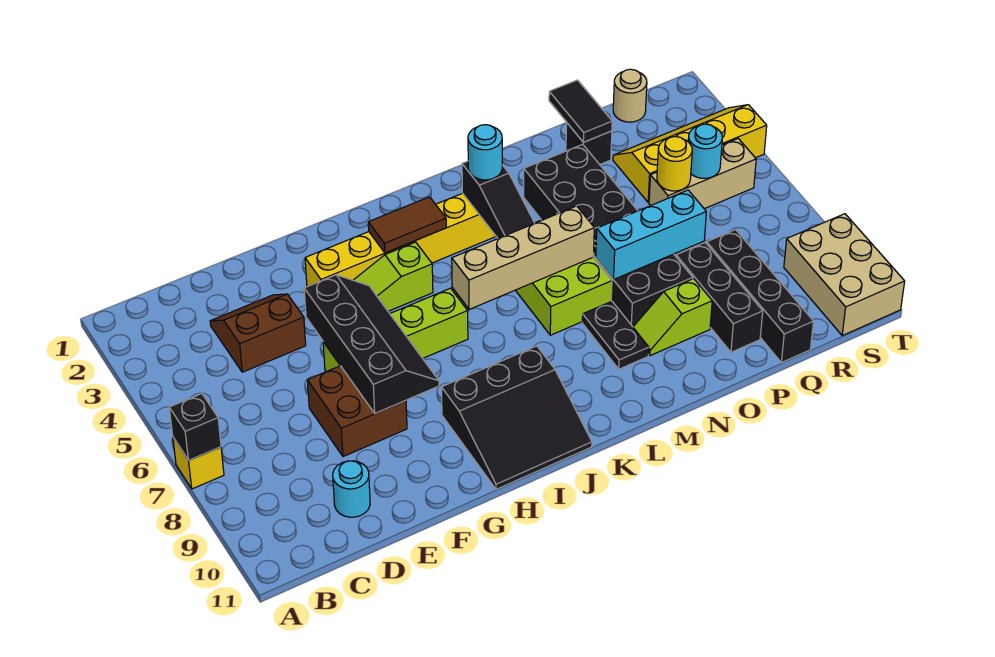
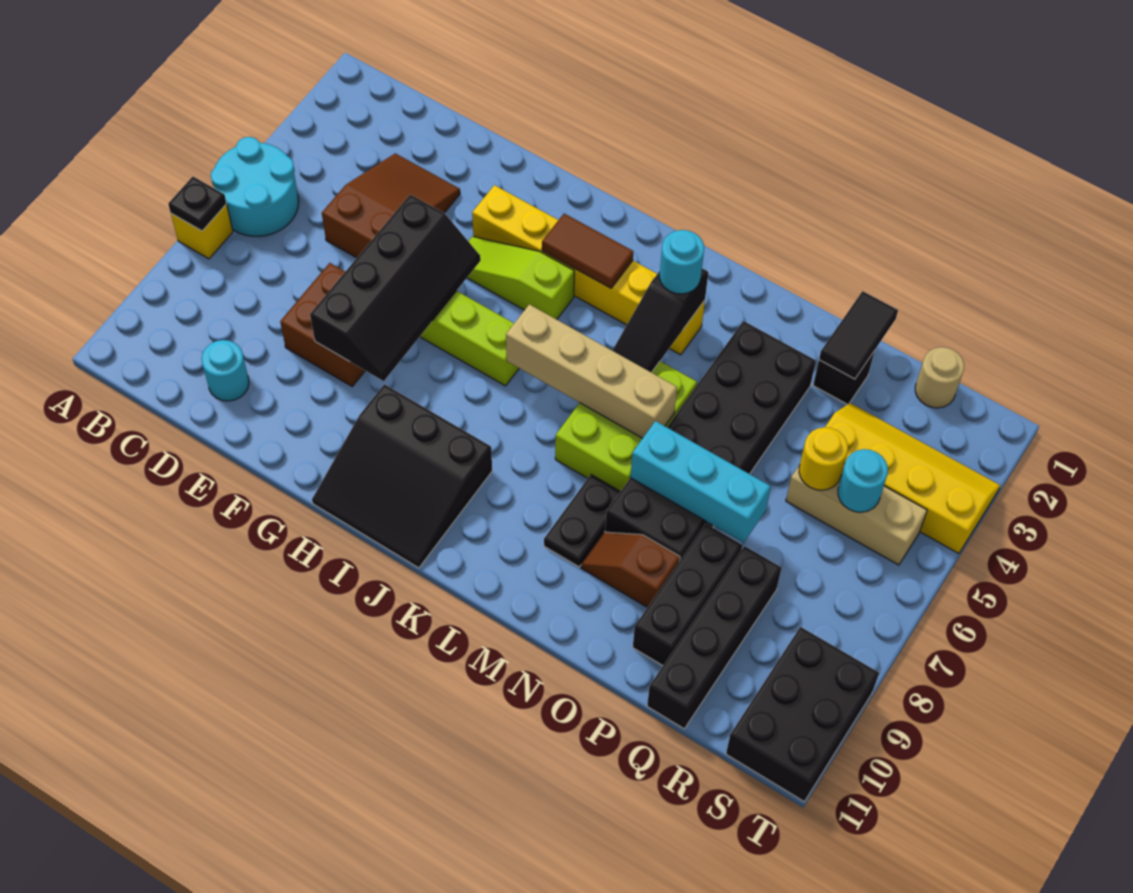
none -> cyan 2x2 round brick [211,137,299,236]
black 1x1 brick [169,394,221,460] -> black 1x1 plate [168,177,227,231]
brown 2x2 slope [210,294,306,372] -> brown 2x3 slope [322,153,460,258]
lime 1x2 slope [633,279,712,356] -> brown 1x2 slope [581,532,680,607]
tan 2x3 brick [784,214,905,336] -> black 2x3 brick [726,627,879,802]

